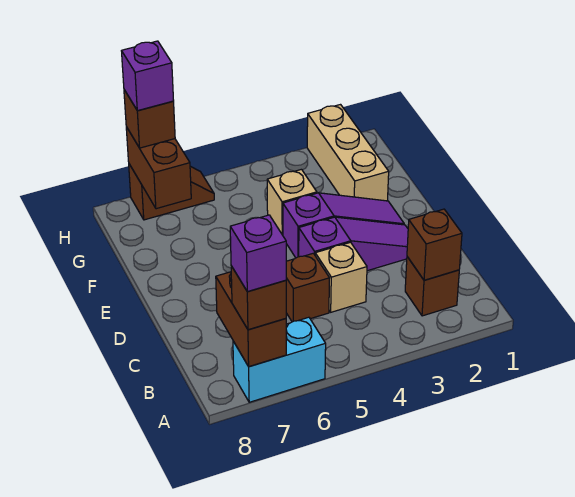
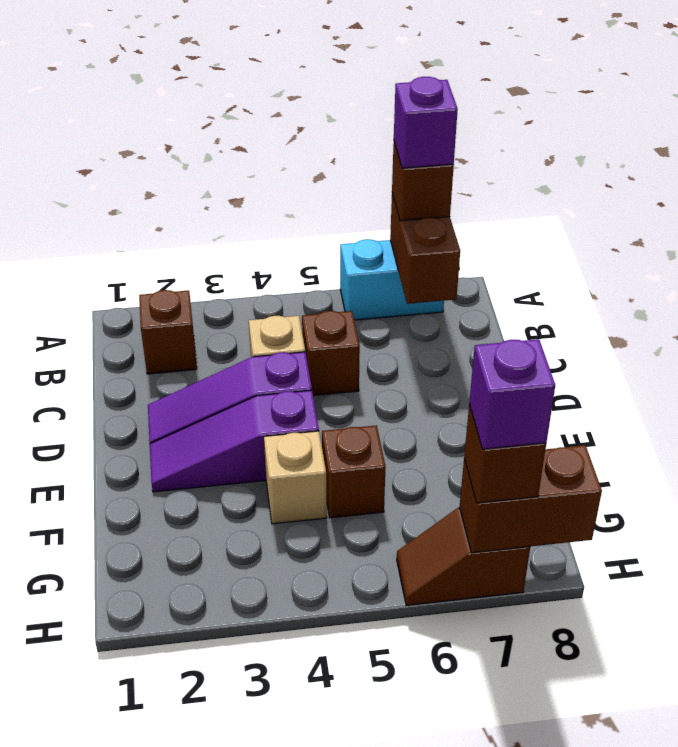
brown 1x1 brick [407,209,462,280] -> brown 1x1 brick moved to [322,425,386,518]
tan 1x3 brick [307,105,389,201] -> none
brown 1x2 brick [126,127,191,209] -> brown 1x2 brick turned to [460,445,602,553]

